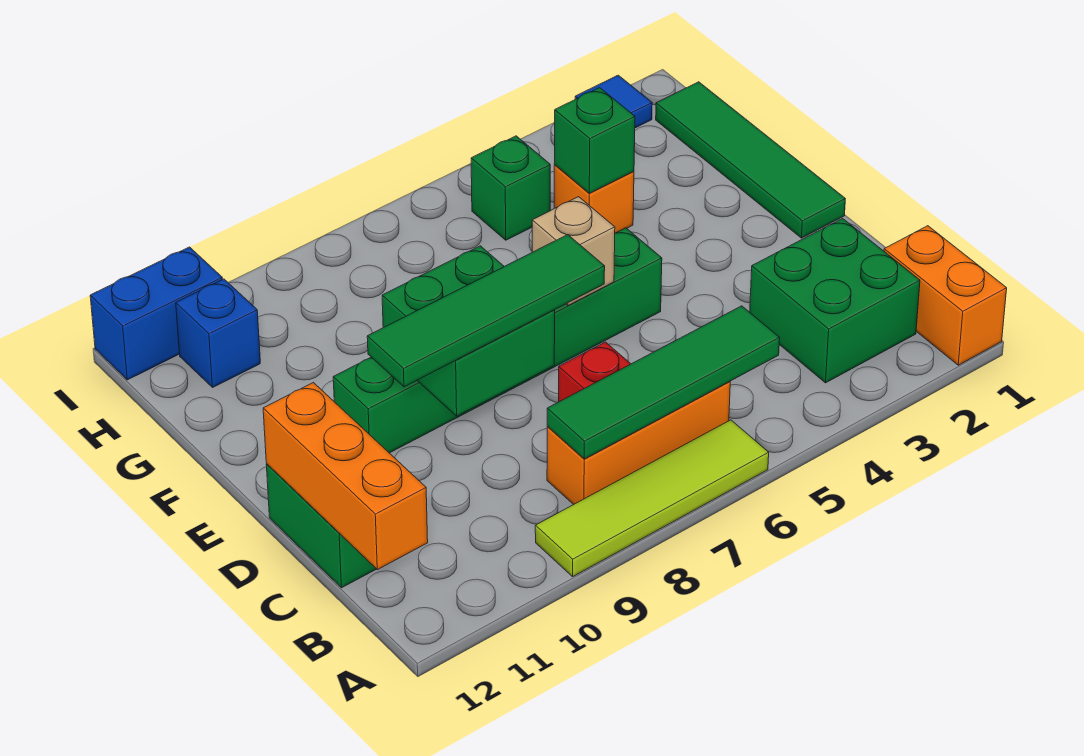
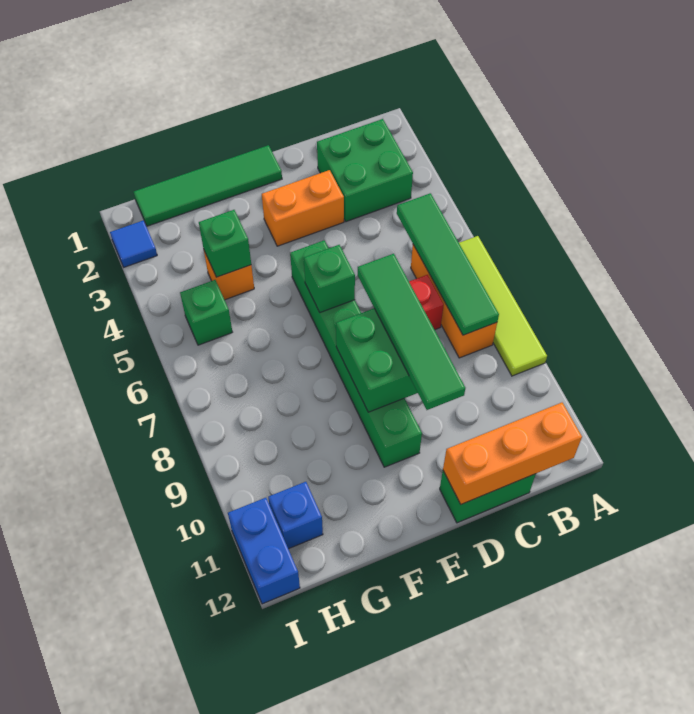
orange 1x2 brick [884,226,1007,365] -> orange 1x2 brick moved to [262,170,344,246]
tan 1x1 brick [532,197,615,305] -> green 1x1 brick [304,245,355,313]

